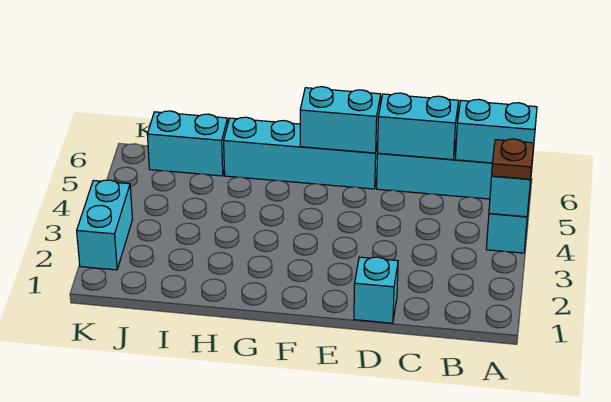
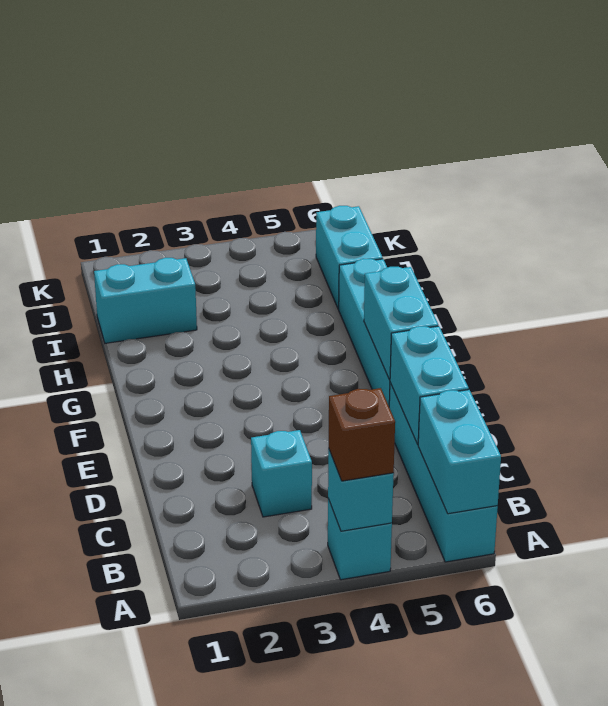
brown 1x1 plate [492,139,534,179] -> brown 1x1 brick [329,388,395,481]
cyan 1x1 brick [354,257,398,323] -> cyan 1x1 brick moved to [251,430,312,517]
cyan 1x2 brick [77,180,133,270] -> cyan 1x2 brick moved to [94,258,197,343]

